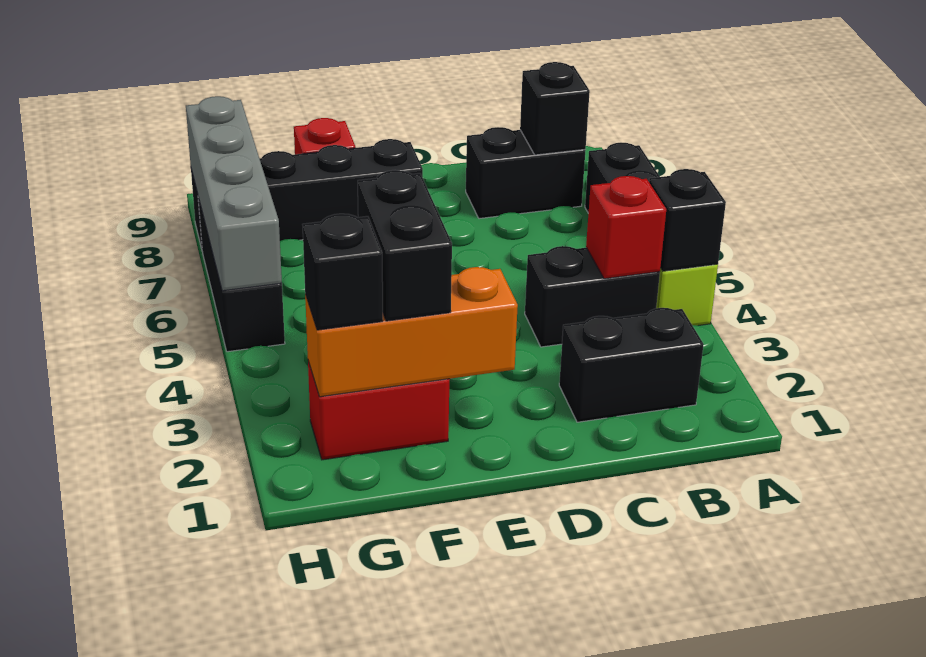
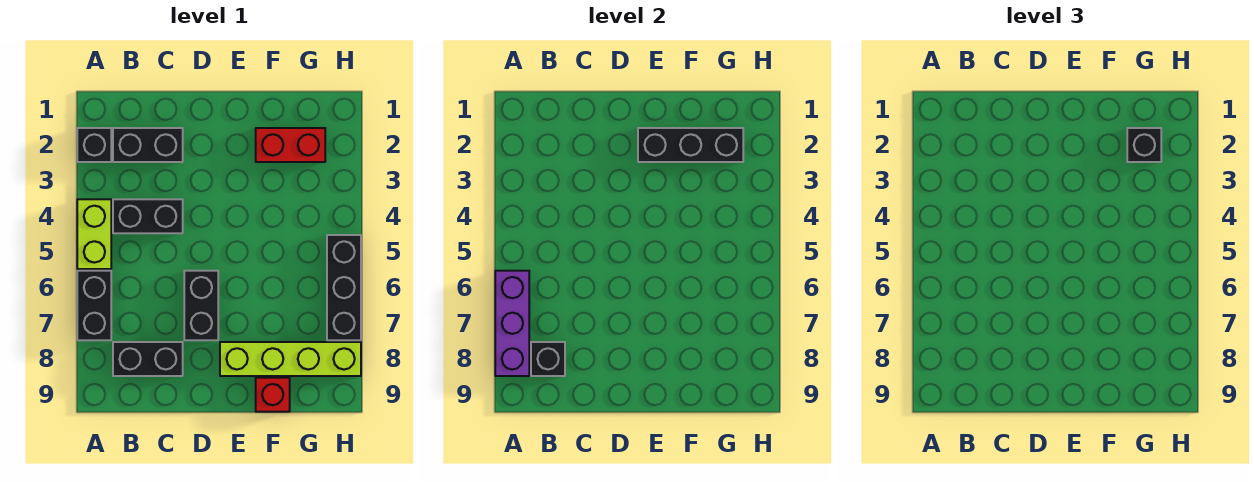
black 1x1 brick [649,169,726,271] -> black 1x1 brick moved to [77,128,111,162]
none -> purple 1x3 brick [495,271,529,376]
red 1x1 brick [586,176,666,279] -> none
orange 1x3 brick [305,267,518,397] -> black 1x3 brick [638,128,743,162]
black 1x4 brick [191,139,423,249] -> lime 1x4 brick [220,342,361,376]
black 1x2 brick [358,170,452,321] -> black 1x2 brick moved to [184,271,218,340]
grey 1x4 brick [186,96,282,291] -> none

